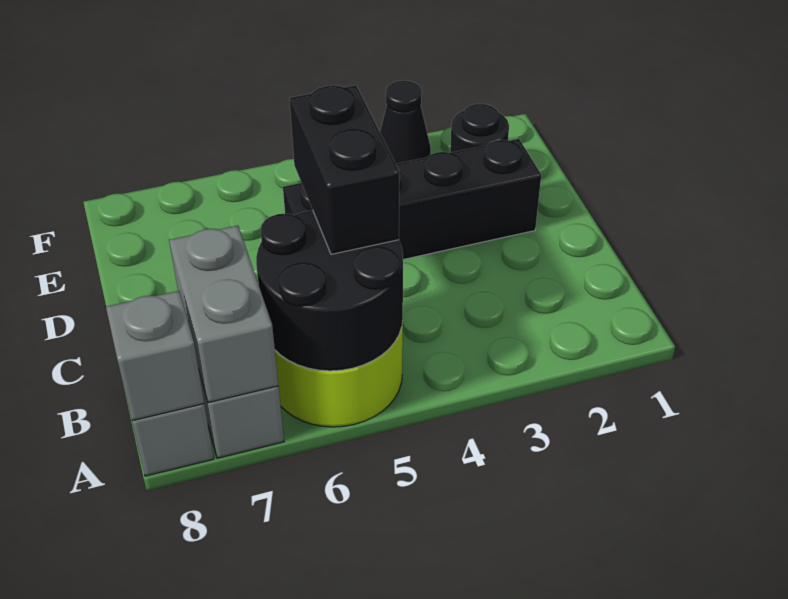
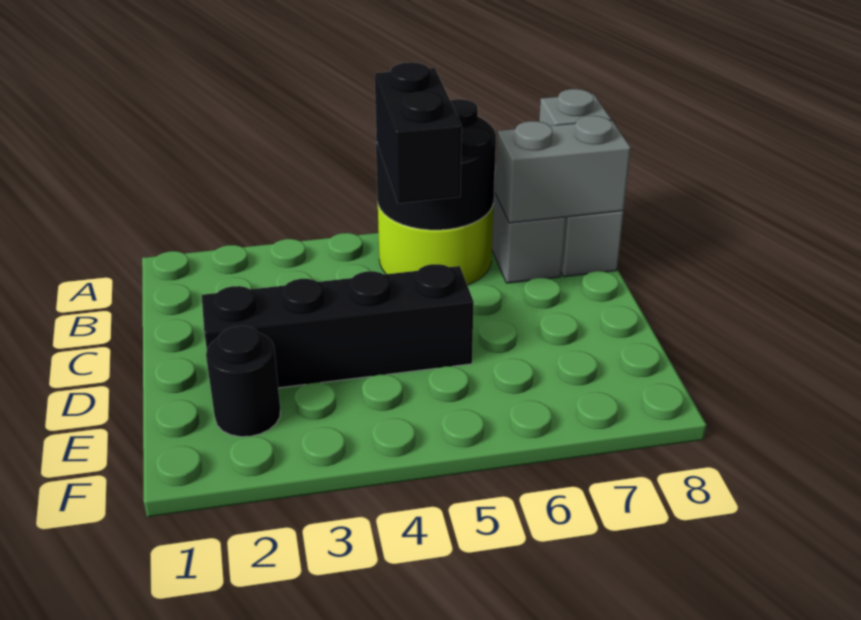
grey 1x2 brick [169,226,278,403] -> grey 1x2 brick turned to [495,116,631,223]
black 1x1 cone [380,81,431,164] -> none

